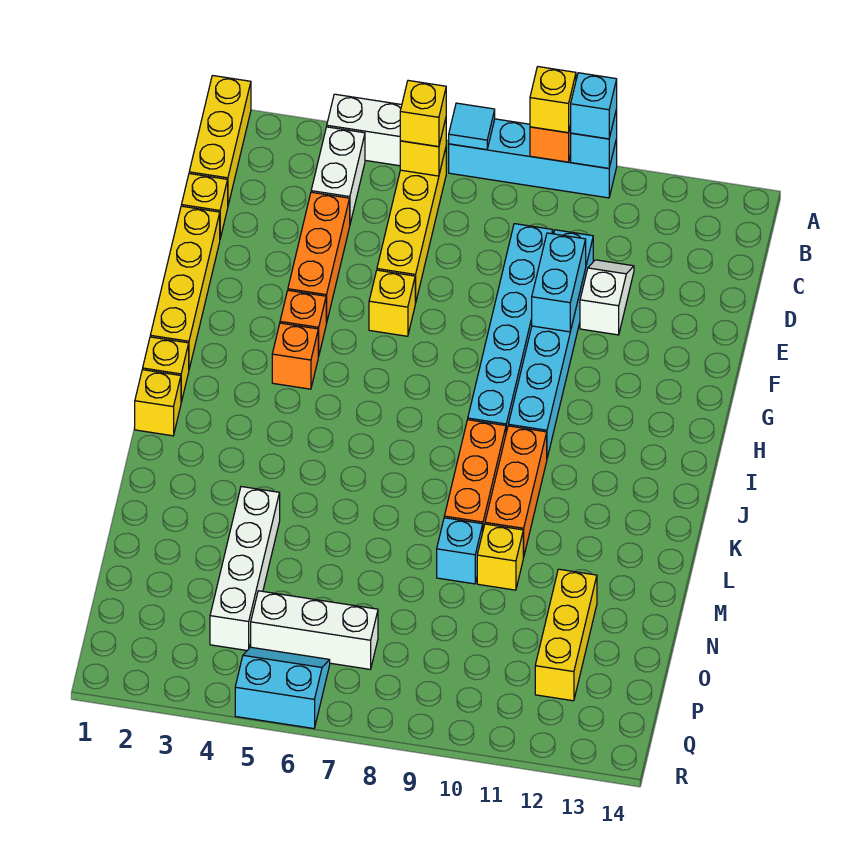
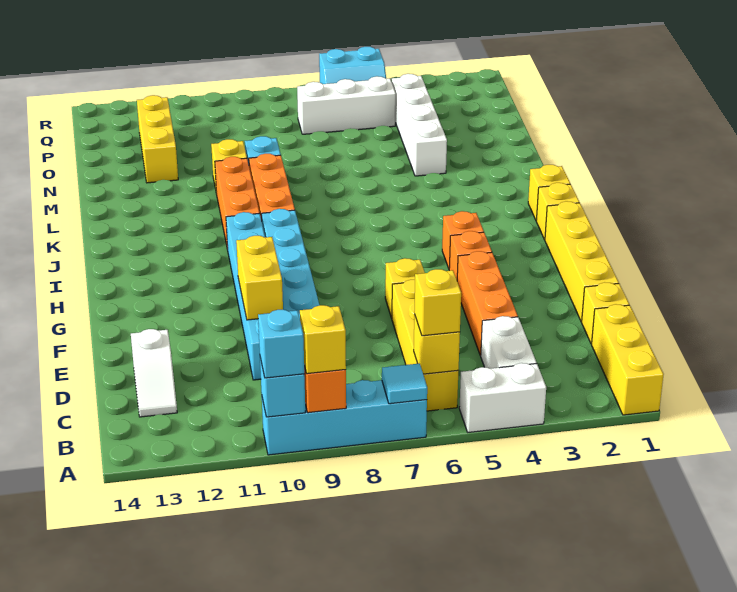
white 1x2 slope [580,260,634,335] -> white 1x2 slope moved to [131,329,177,417]
cyan 1x2 brick [532,233,586,332] -> yellow 1x2 brick [236,236,283,320]

